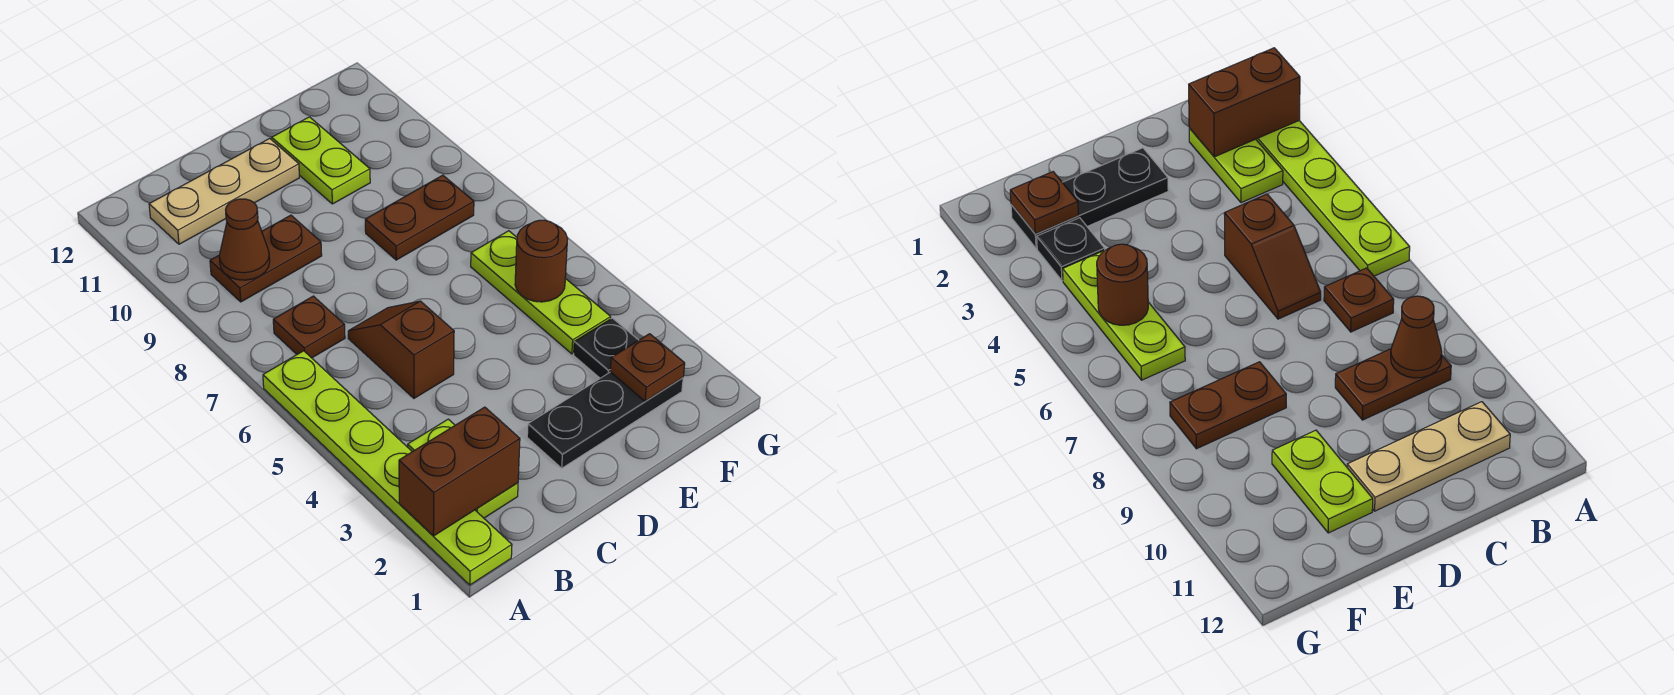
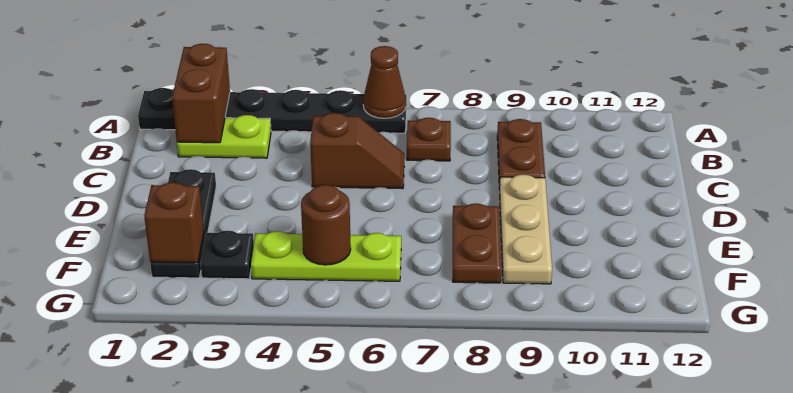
lime 1x6 plate [263,351,512,585] -> black 1x6 plate [138,88,406,133]
brown 1x1 cone [219,199,270,280] -> brown 1x1 cone moved to [363,46,406,118]
tan 1x3 plate [149,138,299,244] -> tan 1x3 plate moved to [500,175,552,284]
lime 1x2 plate [272,117,370,204] -> none
brown 1x1 plate [610,334,685,401] -> brown 1x1 brick [144,183,204,263]

